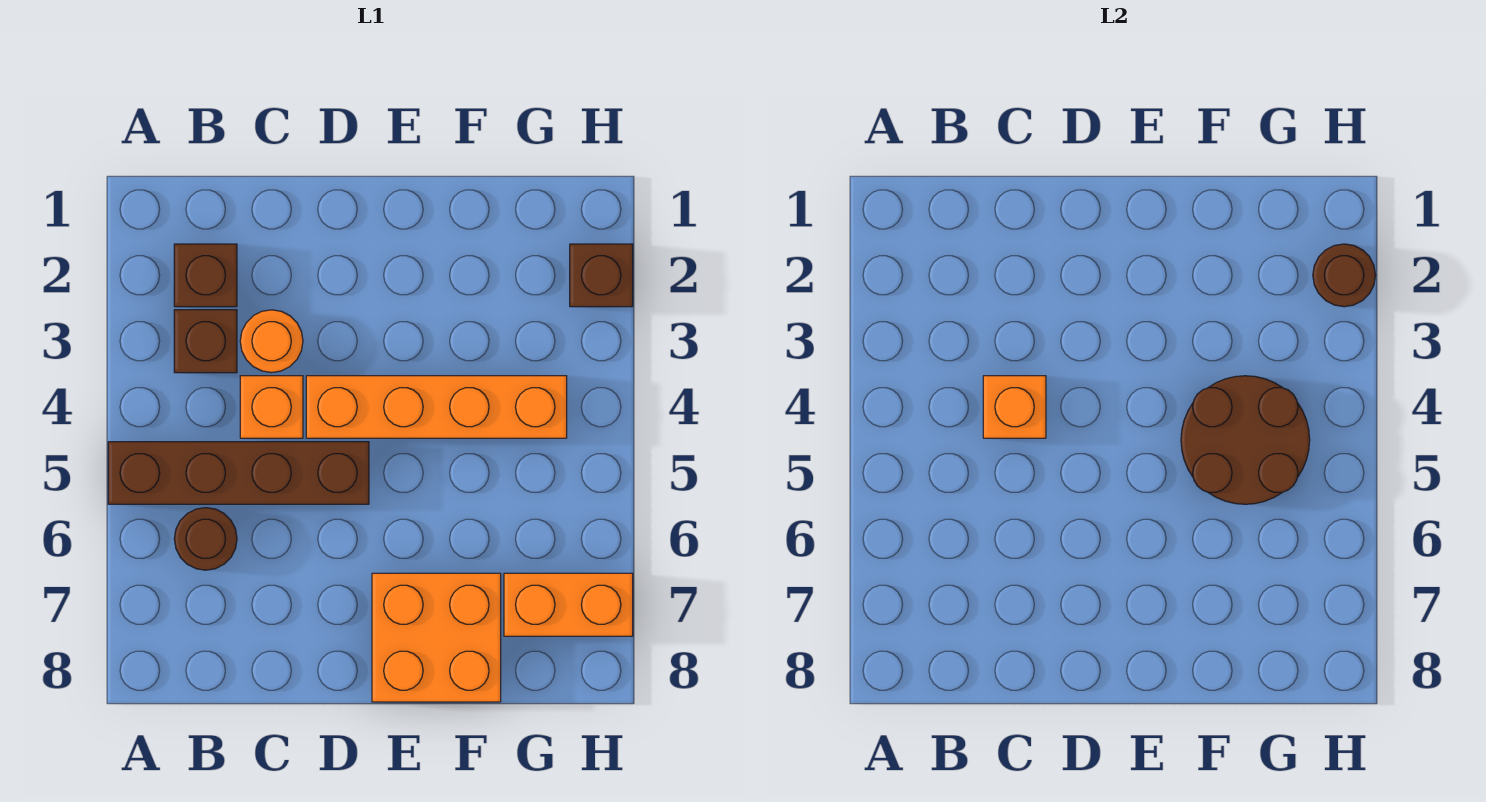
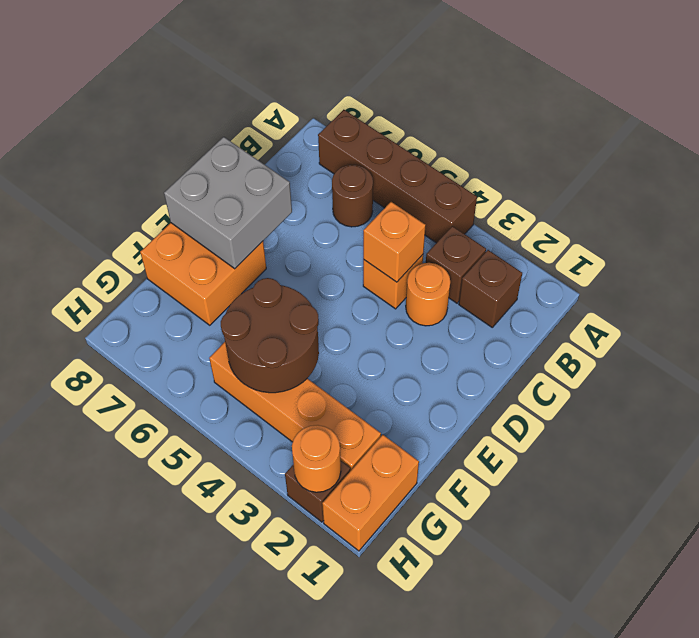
brown 1x4 brick [108,442,369,504] -> brown 1x4 brick turned to [318,110,477,243]
orange 1x4 brick [306,376,567,438] -> orange 1x4 brick turned to [209,342,381,471]
none -> grey 2x2 brick [164,137,292,269]
orange 1x2 brick [504,573,633,636] -> orange 1x2 brick moved to [322,435,419,551]
brown 1x1 round brick [1313,244,1375,307] -> orange 1x1 round brick [292,425,341,492]

